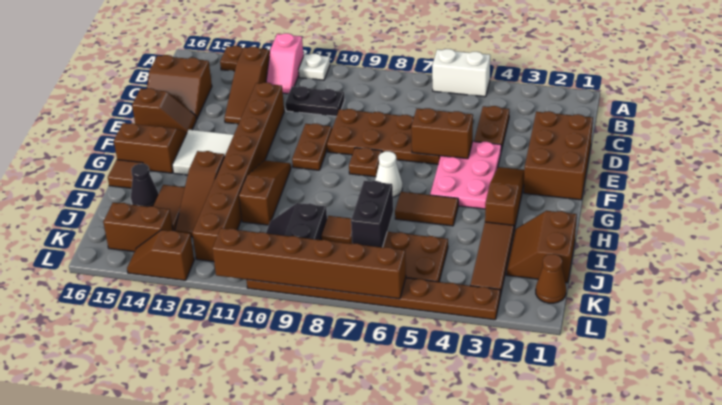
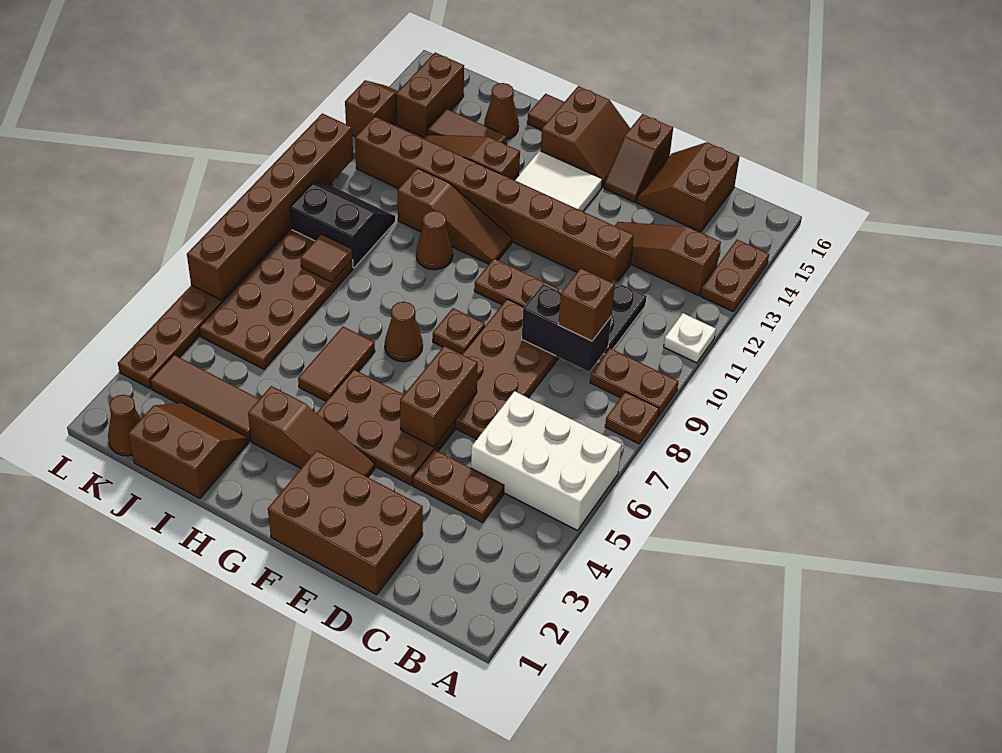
white 1x2 brick [432,49,490,97] -> white 2x3 brick [471,391,622,531]
none -> brown 1x1 plate [605,392,659,444]
none -> brown 1x2 plate [590,348,679,416]
pink 1x2 slope [266,33,304,94] -> none
none -> brown 1x1 brick [558,268,615,341]
pink 2x3 plate [430,142,501,209] -> brown 2x3 plate [317,370,455,485]
white 1x1 cone [375,151,402,197] -> brown 1x1 cone [385,302,423,362]
none -> brown 1x1 cone [416,211,453,270]
black 1x2 brick [351,181,393,247] -> black 1x2 brick moved to [522,284,611,372]
black 1x1 cone [131,164,159,207] -> brown 1x1 cone [484,83,519,139]

